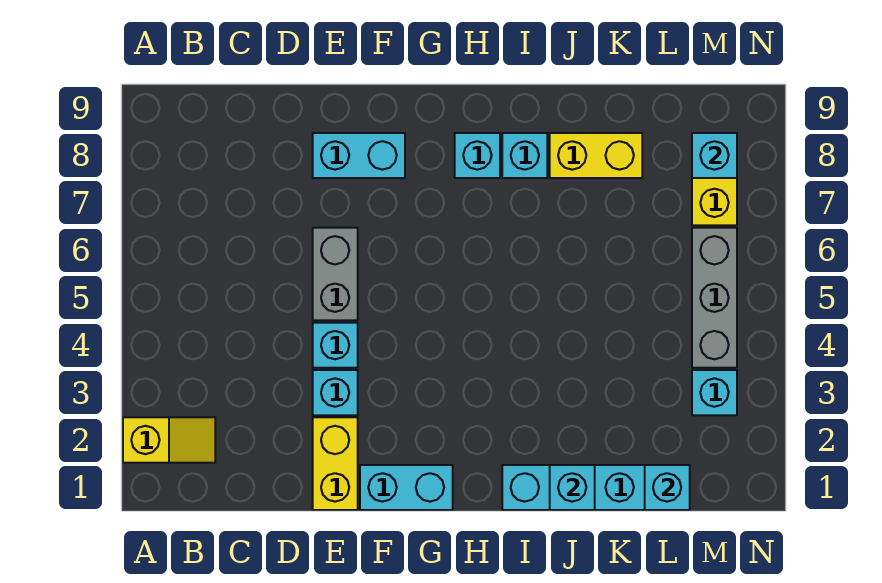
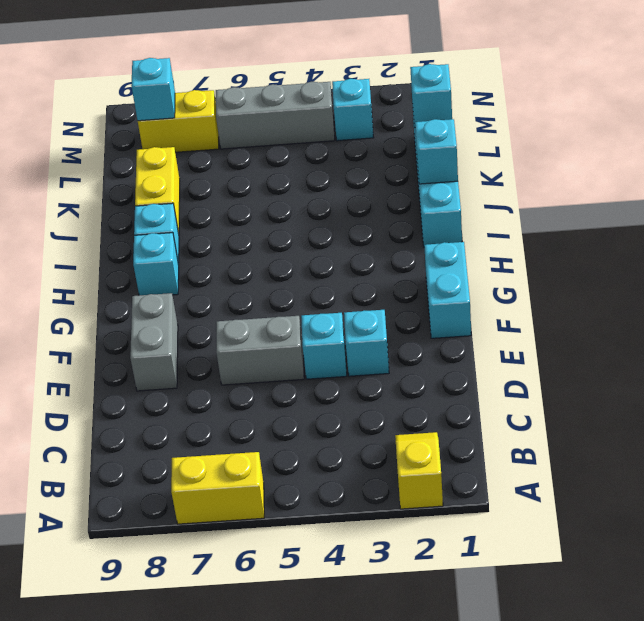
yellow 1x2 brick [313,417,358,510] -> yellow 1x2 brick moved to [171,452,264,524]
cyan 1x2 brick [313,133,405,178] -> grey 1x2 brick [130,293,178,391]

